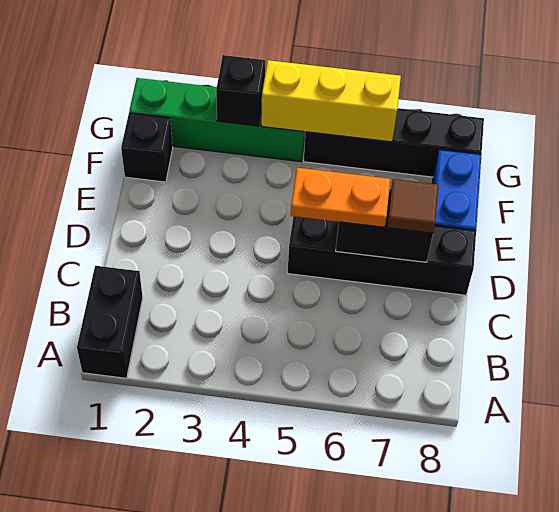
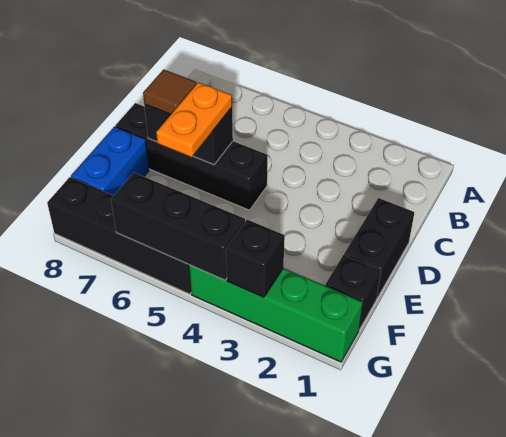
black 1x2 brick [77,266,143,378] -> black 1x2 brick moved to [344,198,414,298]
orange 1x2 plate [291,168,390,227] -> orange 1x2 plate turned to [156,82,232,157]
yellow 1x3 brick [261,60,401,142] -> black 1x3 brick [111,173,245,280]

